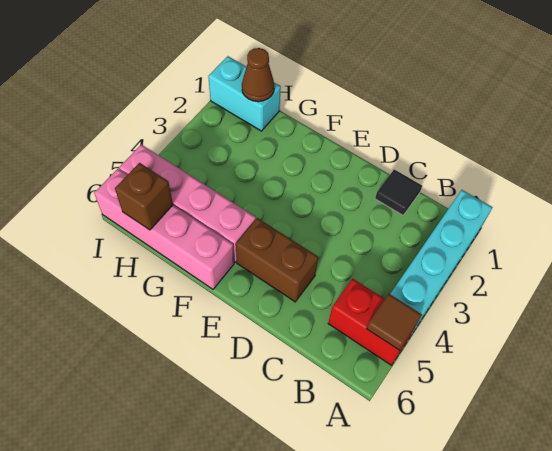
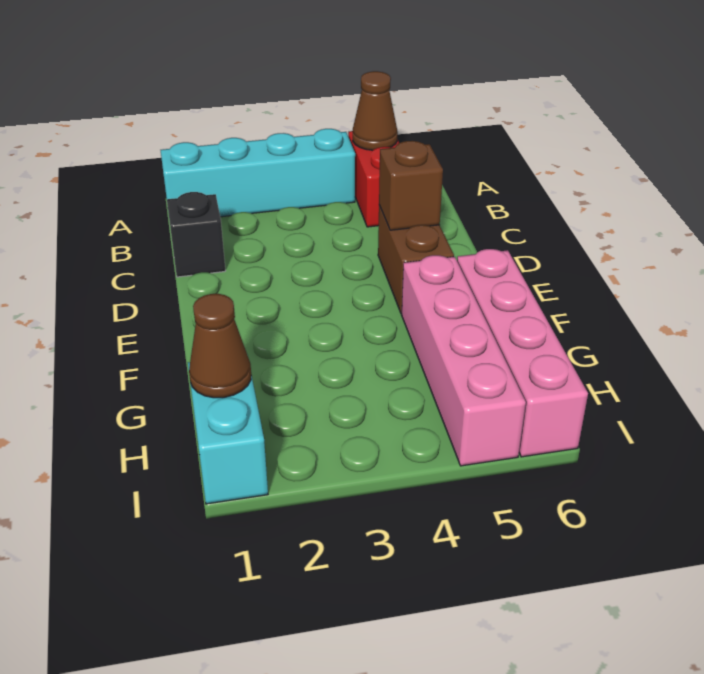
brown 1x1 tile [366,294,422,350] -> brown 1x1 cone [353,71,398,150]
black 1x1 tile [375,169,422,215] -> black 1x1 brick [167,192,226,277]
brown 1x1 brick [115,163,173,230] -> brown 1x1 brick moved to [379,141,443,230]

